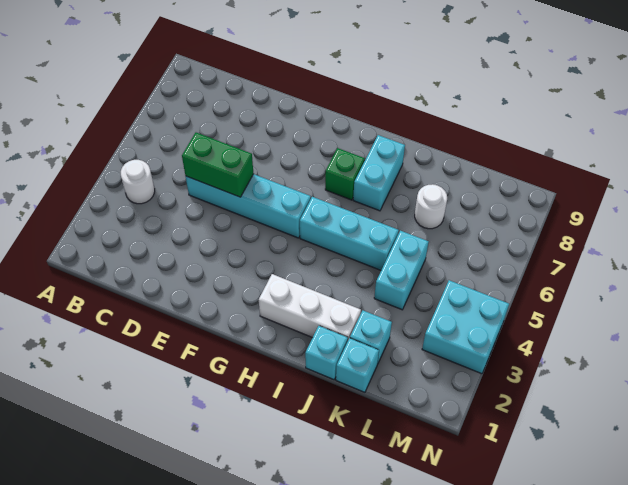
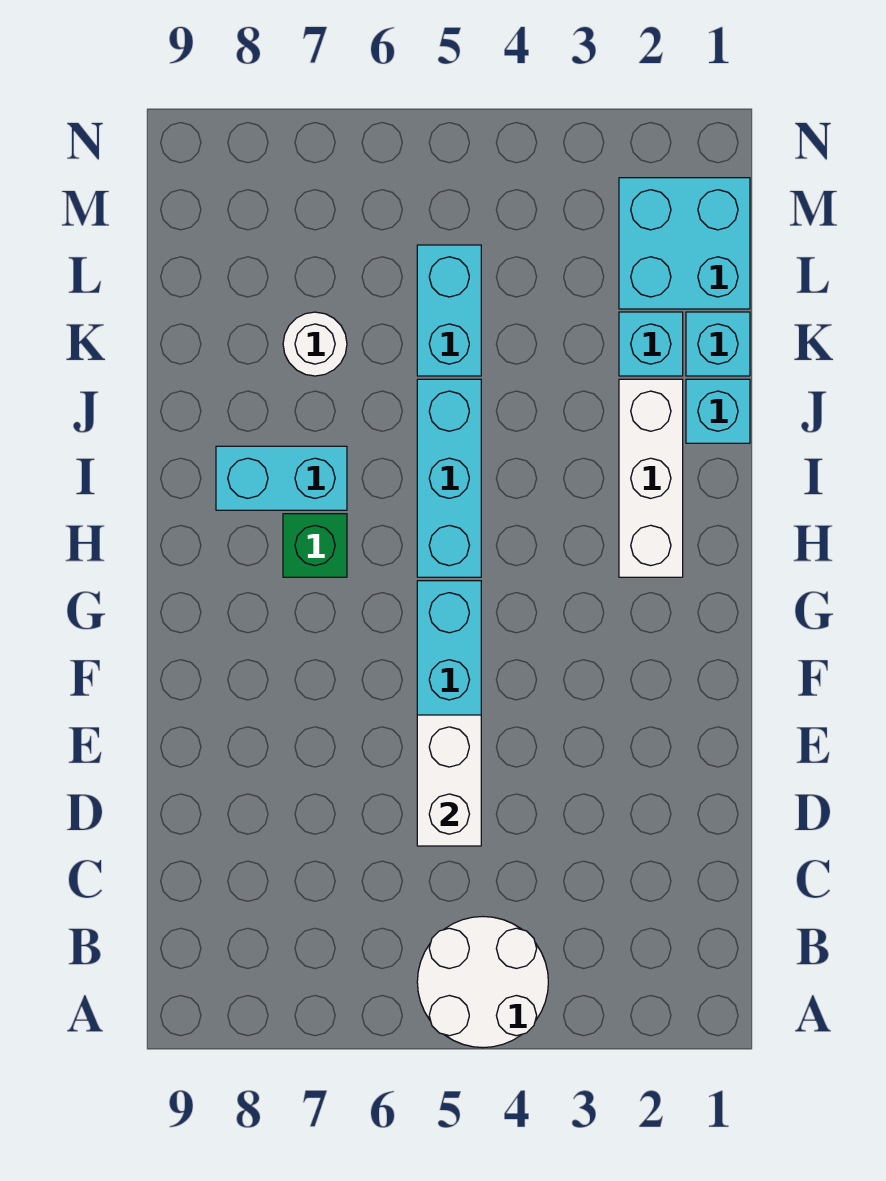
white 1x1 round brick [121,160,155,204] -> white 2x2 round brick [417,917,548,1048]
green 1x2 brick [182,133,254,197] -> white 1x2 brick [417,715,481,846]
cyan 1x2 brick [374,231,429,310] -> cyan 1x2 brick turned to [417,245,481,376]
cyan 2x2 brick [422,280,509,374] -> cyan 2x2 brick moved to [619,178,750,309]

